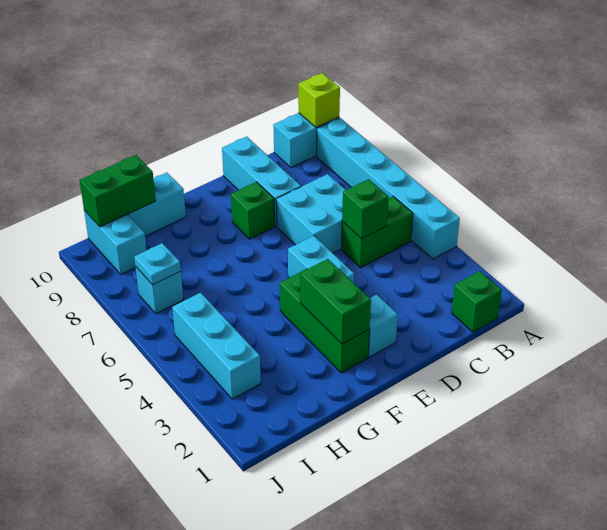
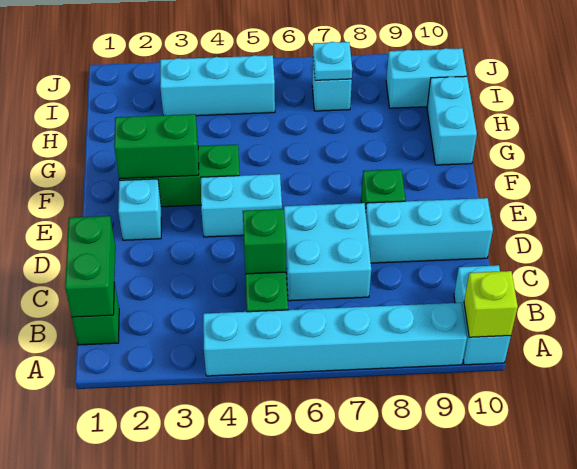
green 1x2 brick [80,155,156,227] -> green 1x2 brick moved to [65,216,115,317]

